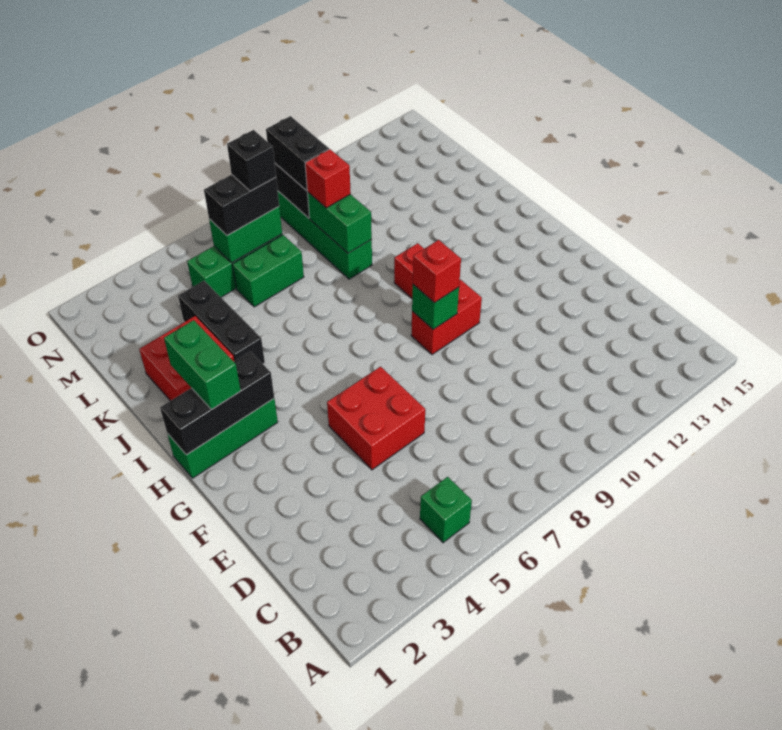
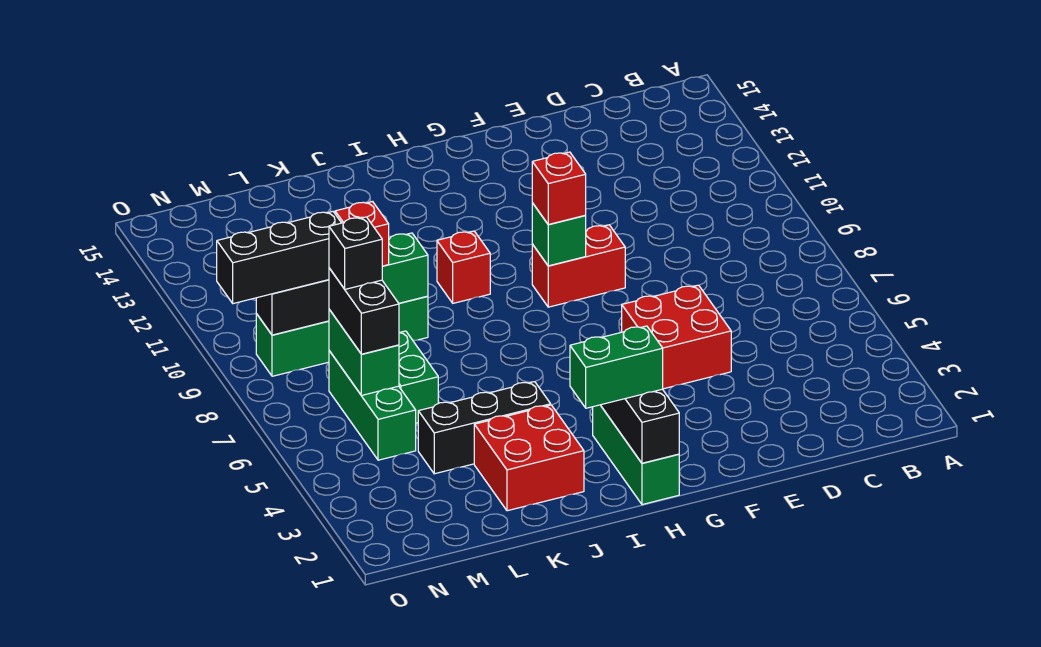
green 1x1 brick [420,477,472,543] -> none
red 1x2 brick [411,280,482,355] -> red 1x2 brick turned to [532,225,625,307]
black 1x2 brick [266,116,329,191] -> black 1x3 brick [217,212,341,304]

